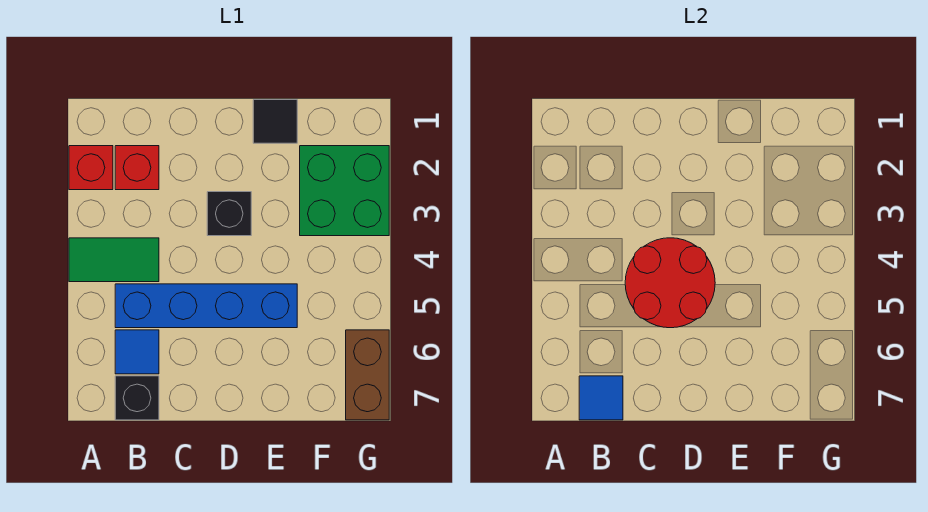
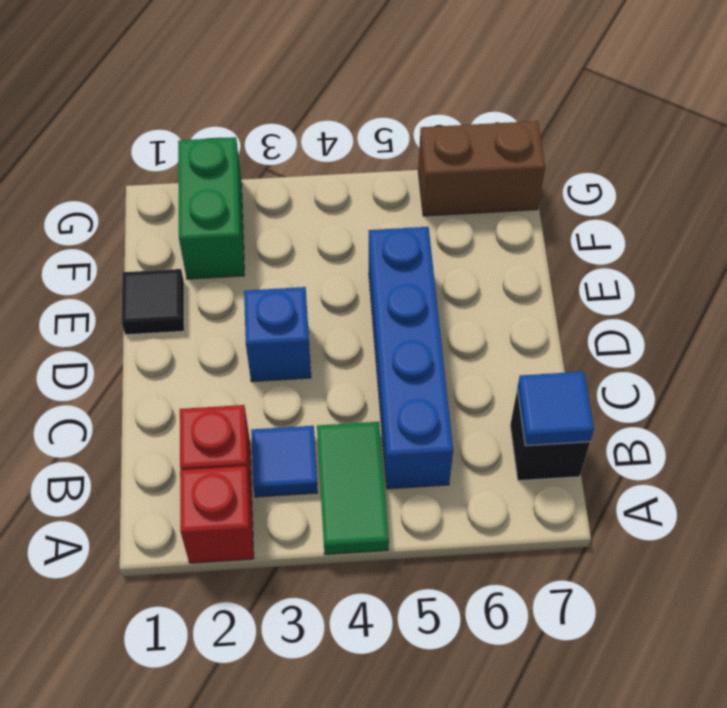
blue 1x1 tile [115,330,159,374] -> blue 1x1 tile moved to [251,426,318,497]
red 2x2 round brick [625,238,715,328] -> none
black 1x1 brick [207,192,251,236] -> blue 1x1 brick [244,287,311,382]
green 2x2 brick [300,146,389,236] -> green 1x2 brick [178,137,245,279]

